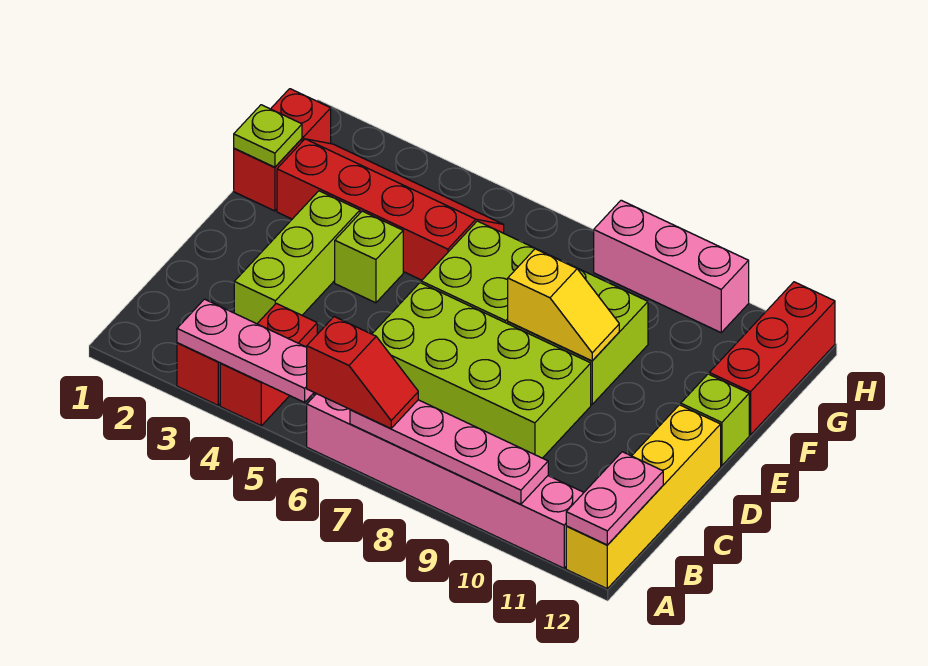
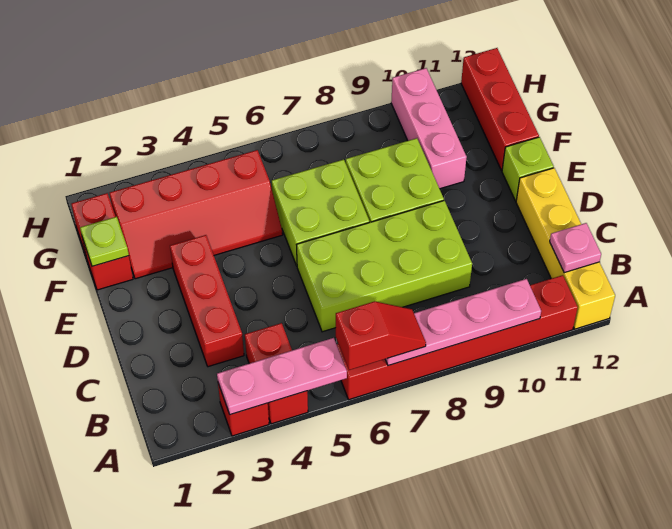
pink 1x6 brick [307,394,584,568] -> red 1x6 brick [337,275,578,400]
pink 1x2 plate [566,452,663,545] -> pink 1x1 plate [550,223,601,273]
lime 1x3 brick [234,191,360,324] -> red 1x3 brick [170,235,244,367]
lime 1x1 brick [335,211,403,303] -> none
yellow 1x2 slope [508,249,619,361] -> none
red 2x4 slope [277,139,504,280] -> red 2x4 slope turned to [110,150,283,279]
pink 1x3 brick [594,200,749,332] -> pink 1x3 brick turned to [391,68,467,189]

